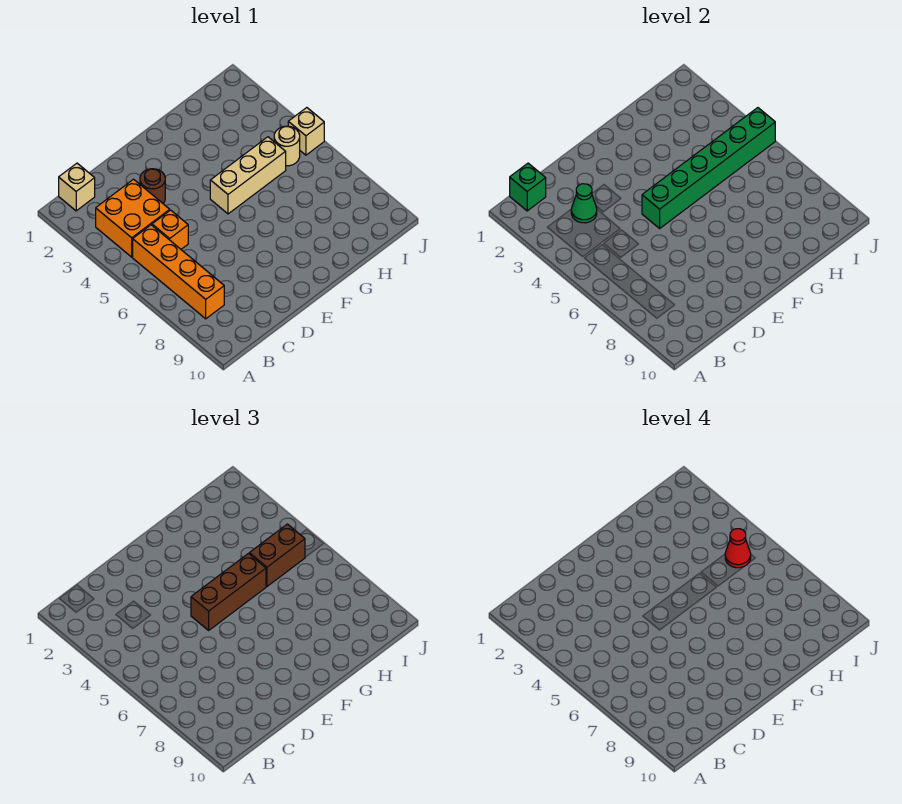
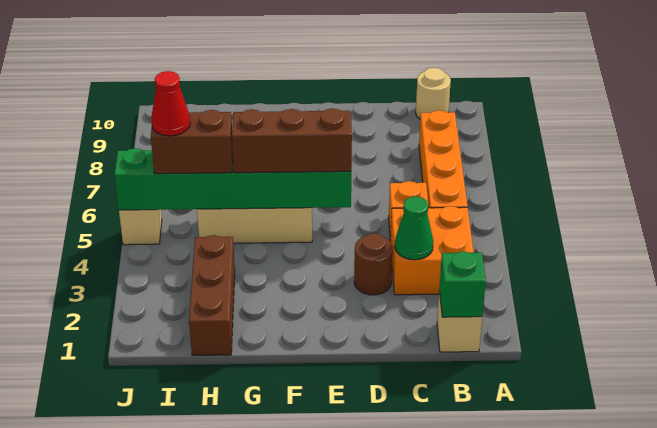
none -> brown 1x3 brick [189,235,235,355]
tan 1x1 round brick [274,126,300,166] -> tan 1x1 round brick moved to [416,68,451,119]

